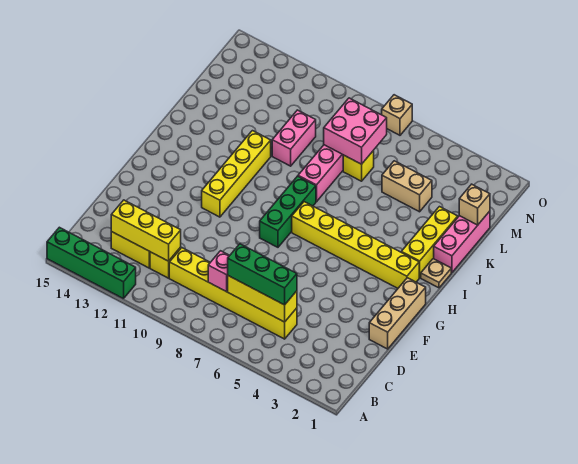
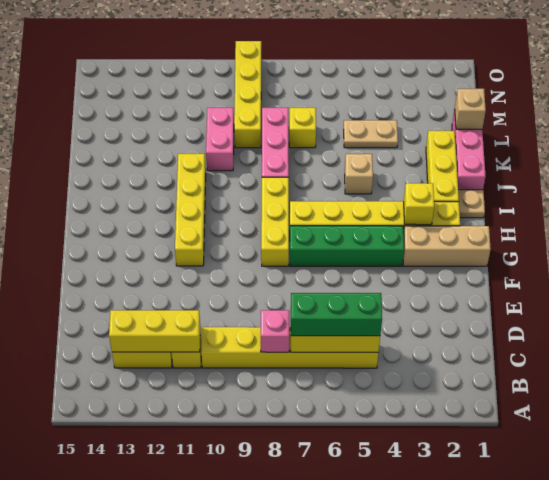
green 1x4 brick [47,227,136,299] -> green 1x4 brick moved to [290,226,404,266]
tan 1x3 brick [369,278,426,349] -> tan 1x3 brick turned to [403,226,491,266]
green 1x3 brick [260,176,316,247] -> yellow 1x3 brick [261,177,289,266]
none -> yellow 1x1 brick [404,183,434,225]
tan 1x2 brick [382,161,432,212] -> tan 1x2 plate [344,120,398,148]
pink 2x2 brick [324,98,387,164] -> none
none -> yellow 1x4 brick [234,41,261,148]
tan 1x1 brick [382,95,412,135] -> tan 1x1 brick moved to [345,154,373,194]

